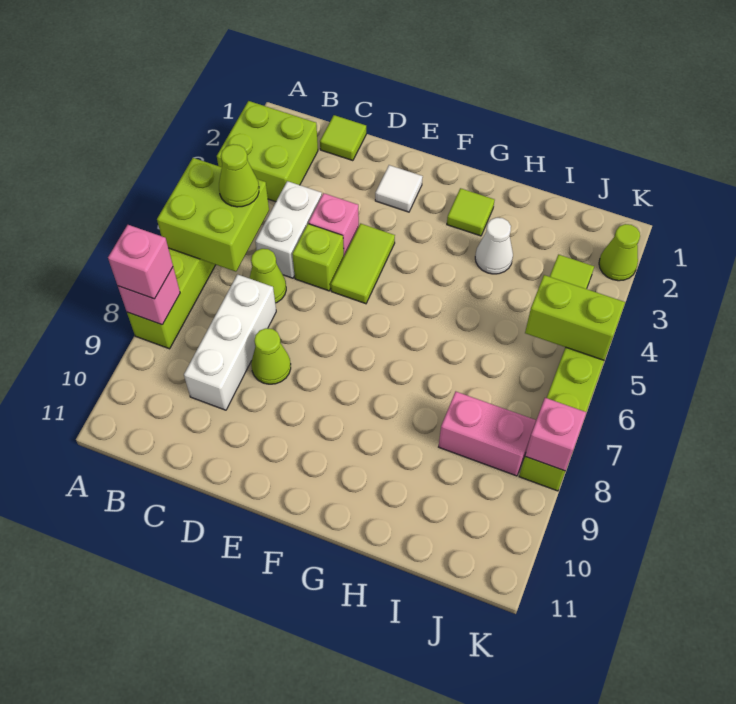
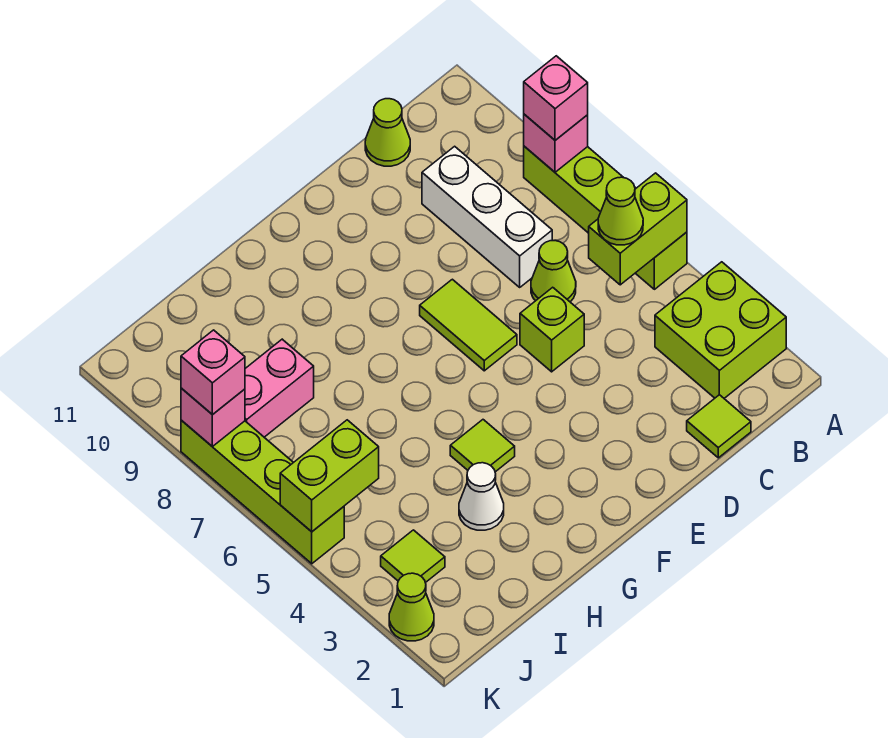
lime 2x2 brick [157,158,269,272] -> lime 1x2 brick [589,173,687,285]
white 1x2 brick [255,181,322,278] -> none
pink 1x1 brick [309,193,359,256] -> pink 1x1 brick moved to [181,330,245,415]
lime 1x1 cone [251,328,291,384] -> lime 1x1 cone moved to [365,99,410,166]
white 1x1 tile [375,165,423,212] -> none
lime 1x2 tile [331,224,395,304] -> lime 1x2 tile moved to [420,279,517,371]
lime 1x1 tile [447,188,494,236] -> lime 1x1 tile moved to [450,420,515,472]

